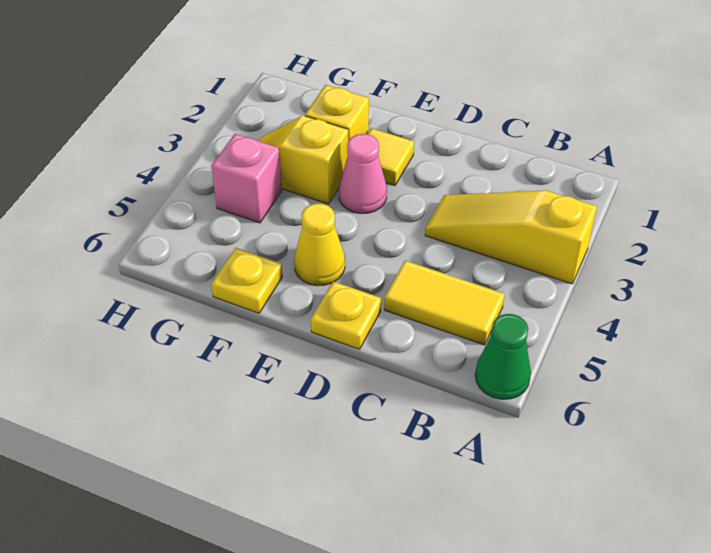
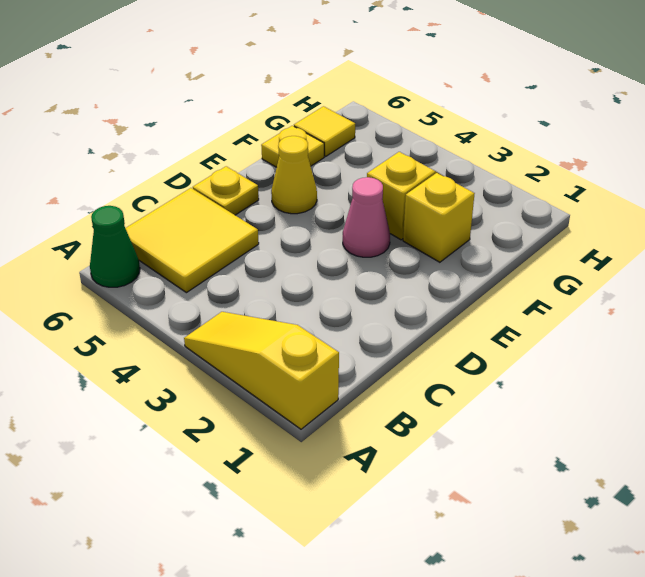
yellow 1x3 slope [425,190,597,284] -> yellow 1x3 slope turned to [184,312,339,429]
yellow 1x2 tile [384,260,505,345] -> yellow 2x2 tile [126,188,259,293]
yellow 1x1 tile [367,128,414,185] -> yellow 1x1 tile moved to [294,106,355,156]
pink 1x1 brick [211,134,282,223] -> none

